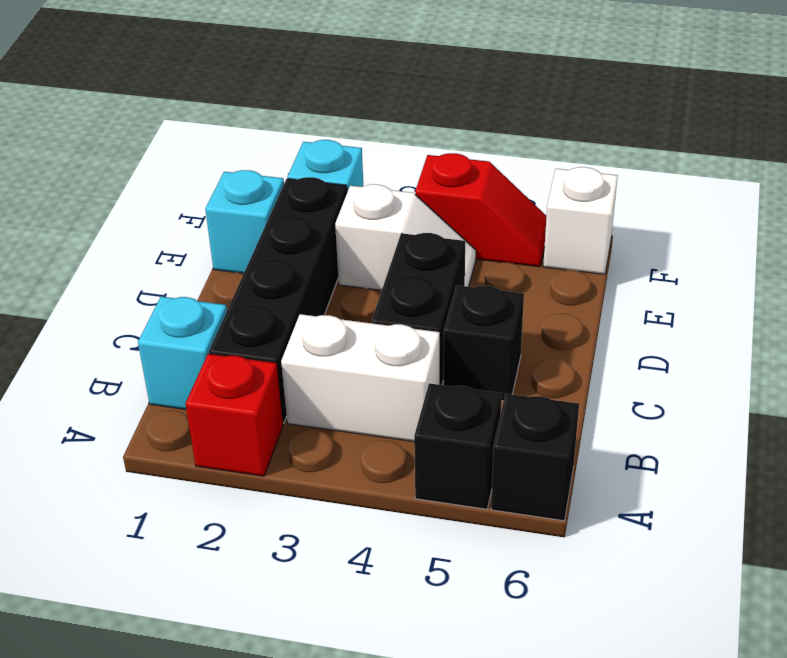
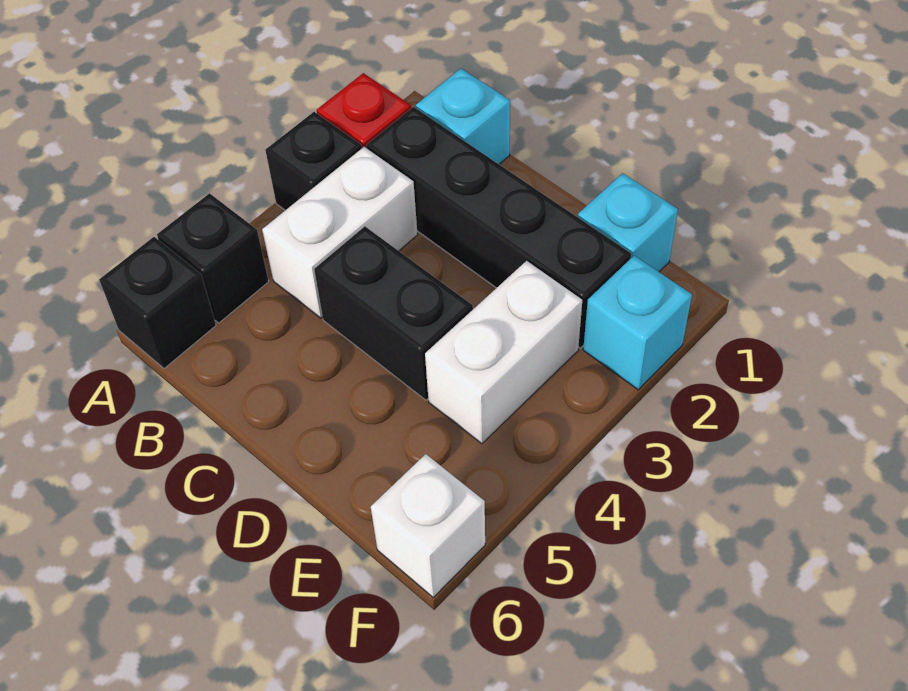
black 1x1 brick [444,285,524,401] -> black 1x1 brick moved to [265,112,362,210]
white 1x2 slope [335,184,476,290] -> white 1x2 brick [425,261,582,444]
red 1x2 slope [415,153,546,267] -> none

